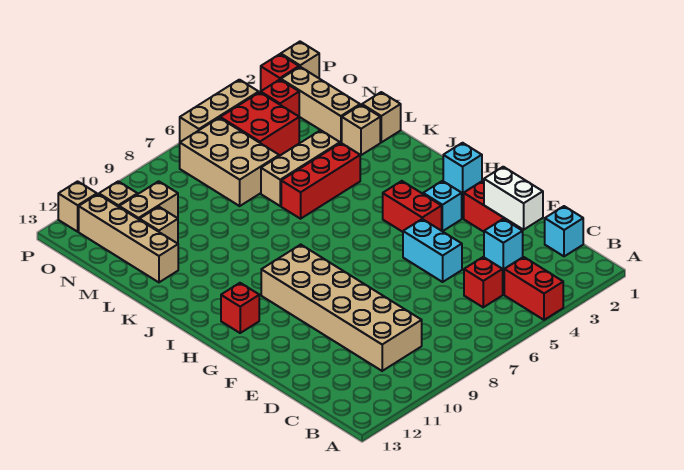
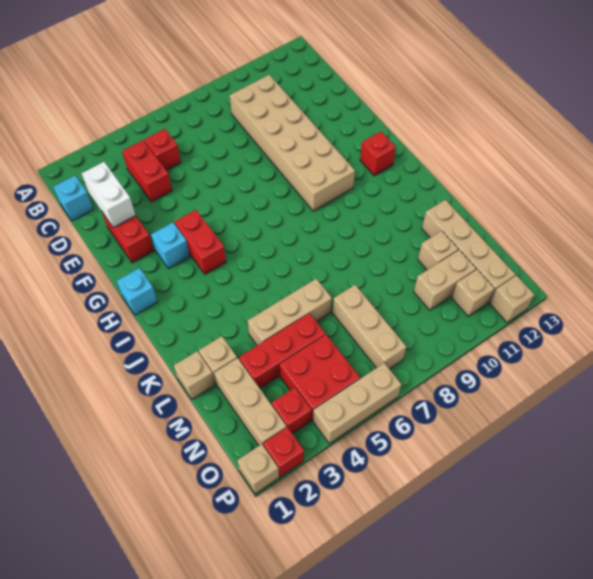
red 1x2 brick [504,257,563,320] -> red 1x2 brick moved to [122,140,172,202]
cyan 1x1 brick [484,219,523,269] -> none
cyan 1x2 brick [403,219,462,282] -> none
red 1x3 brick [281,143,360,219] -> red 1x3 brick moved to [239,313,325,388]
tan 2x3 brick [180,118,279,206] -> tan 1x3 brick [333,285,406,369]

